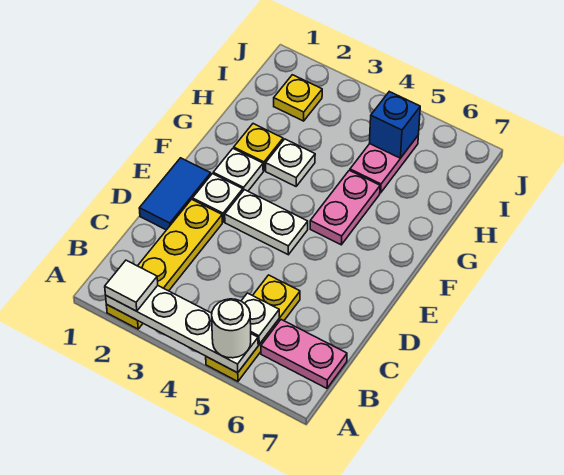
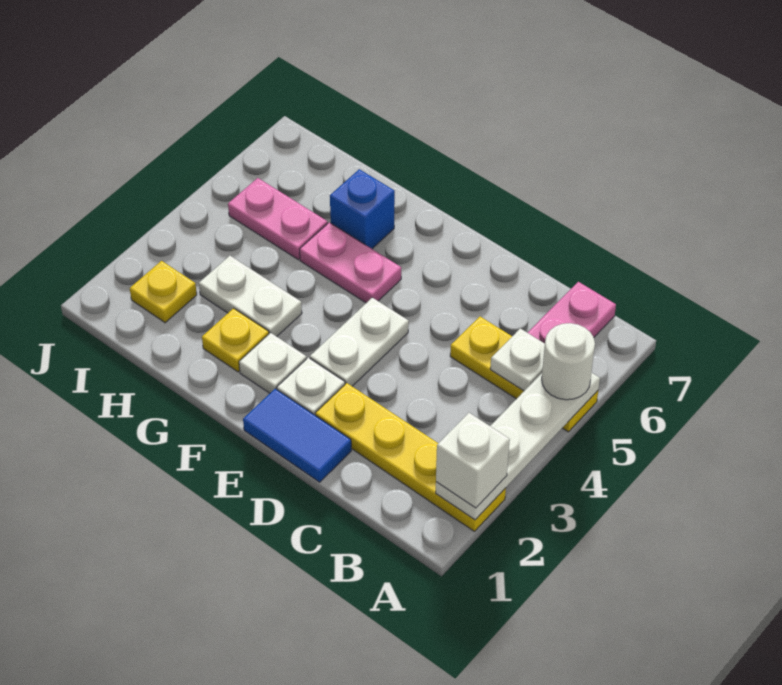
white 1x1 tile [105,260,158,311] -> white 1x1 brick [436,413,510,508]
white 1x1 plate [266,139,315,186] -> white 1x2 plate [199,256,302,336]
blue 1x1 brick [369,92,420,158] -> blue 1x1 brick moved to [330,169,395,249]

